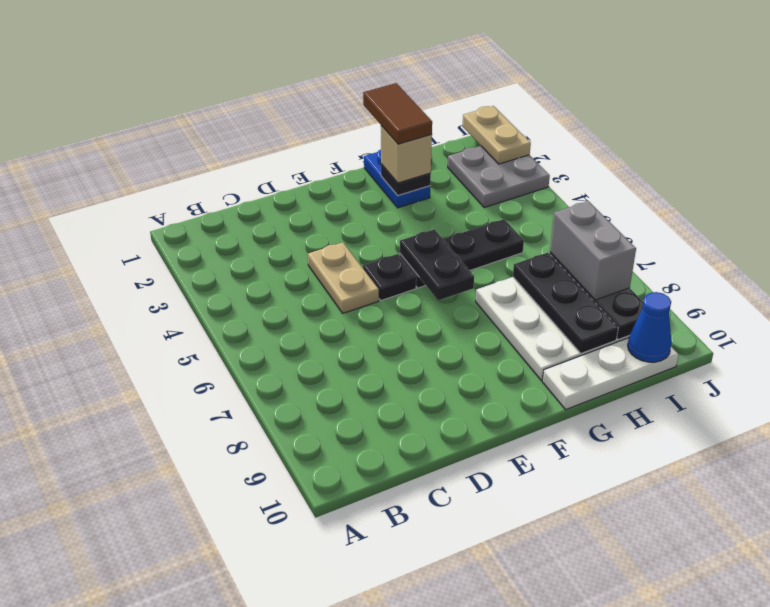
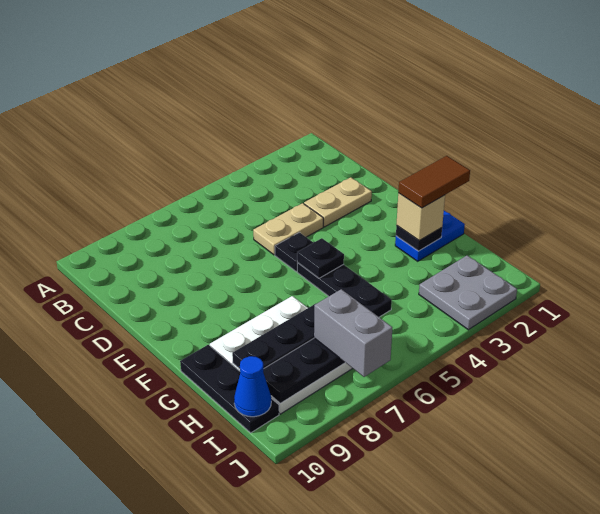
black 1x2 plate [400,229,474,301] -> black 1x1 plate [297,238,344,278]
white 1x3 plate [542,338,679,409] -> black 1x3 plate [180,345,279,433]
grey 1x2 brick [550,201,636,300] -> grey 1x2 brick turned to [314,289,392,377]
tan 1x2 plate [463,106,531,164] -> tan 1x2 plate moved to [304,177,372,227]

